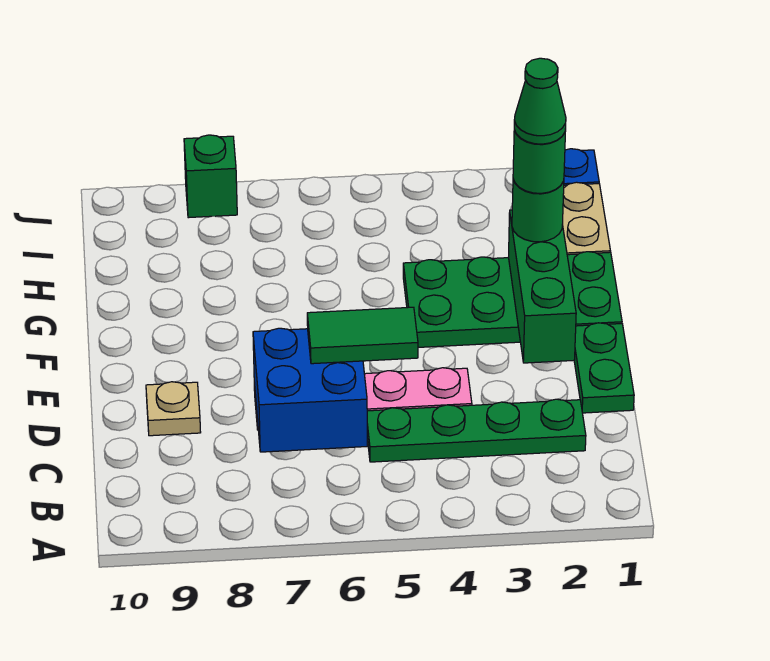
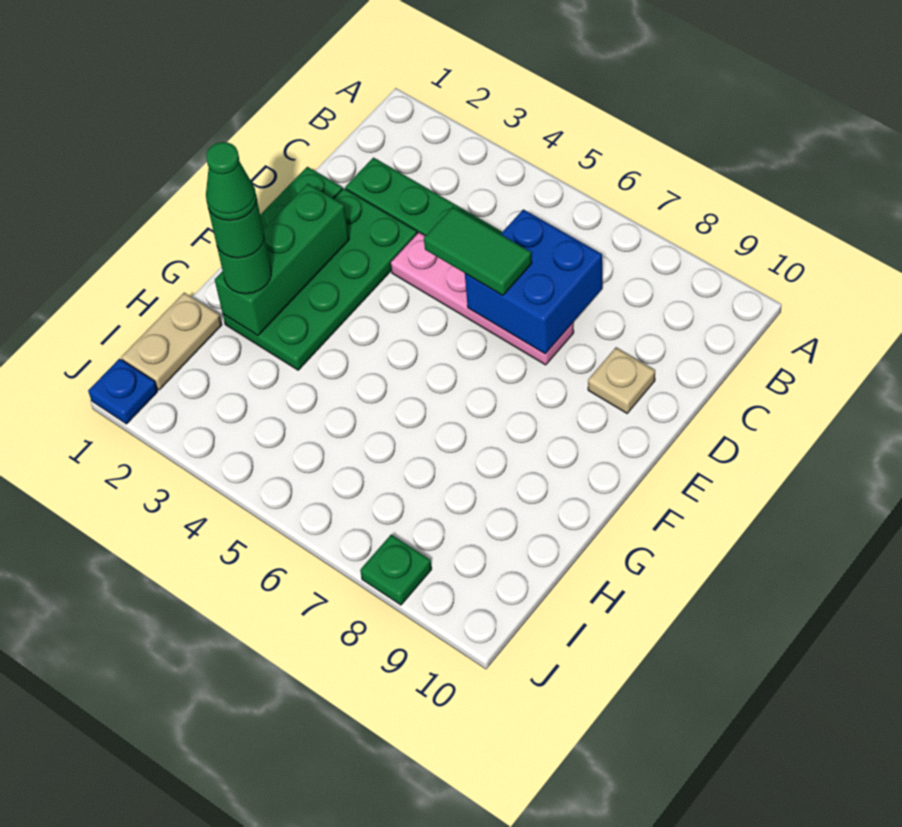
green 2x4 plate [403,252,622,347] -> green 2x4 plate turned to [223,188,417,370]
green 1x1 brick [184,135,237,218] -> green 1x1 plate [360,534,432,605]

